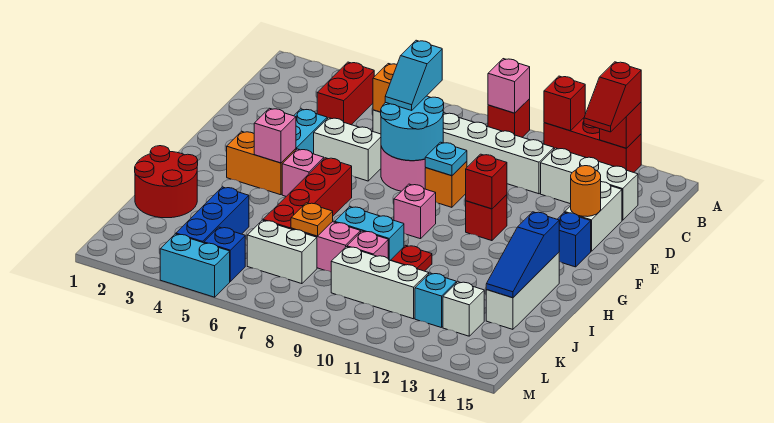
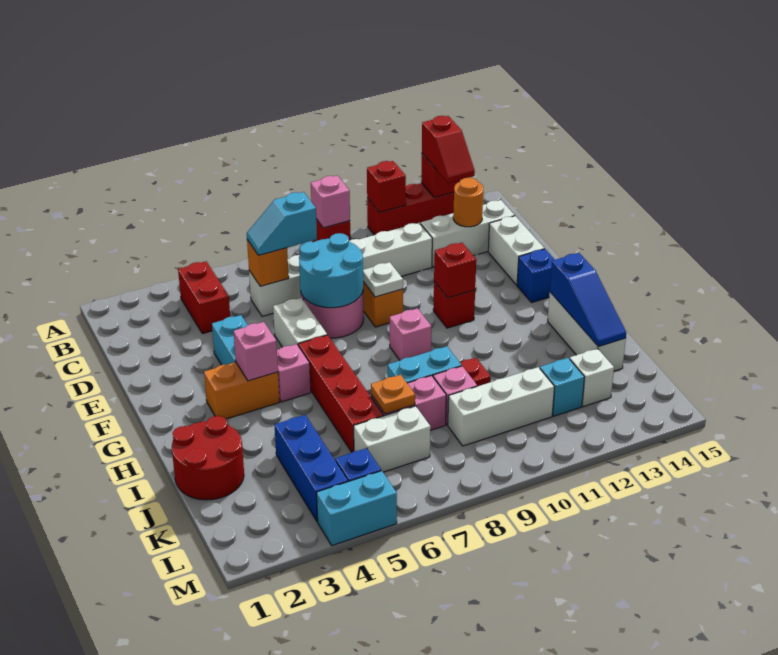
cyan 1x2 slope [385,40,442,110] -> cyan 1x2 slope turned to [247,192,317,255]
white 1x2 brick [314,118,381,181] -> white 1x2 brick turned to [273,298,327,347]
cyan 1x1 plate [425,142,467,176] -> white 1x1 plate [363,262,403,297]
orange 1x1 round brick [571,166,601,217] -> orange 1x1 round brick moved to [453,178,483,227]

